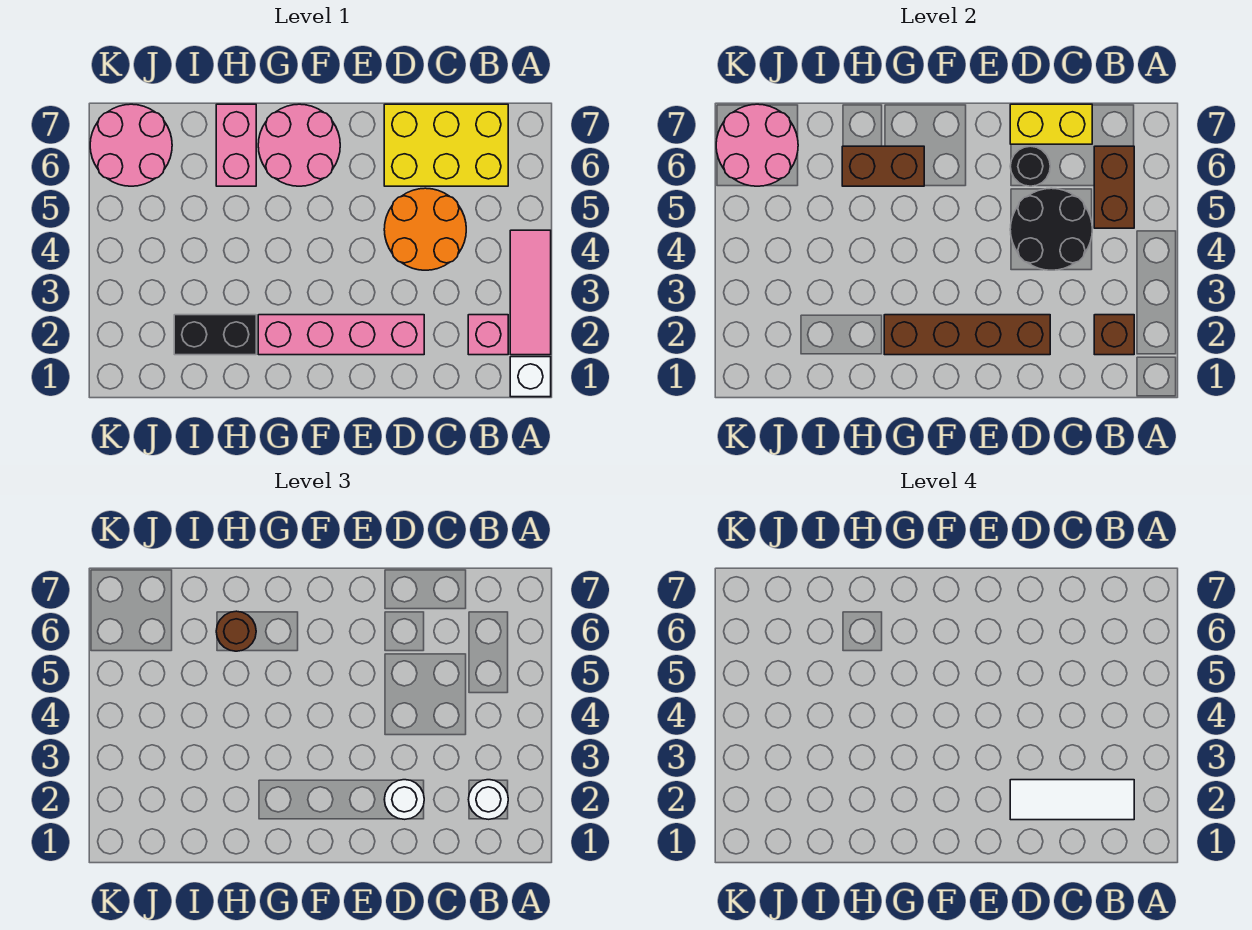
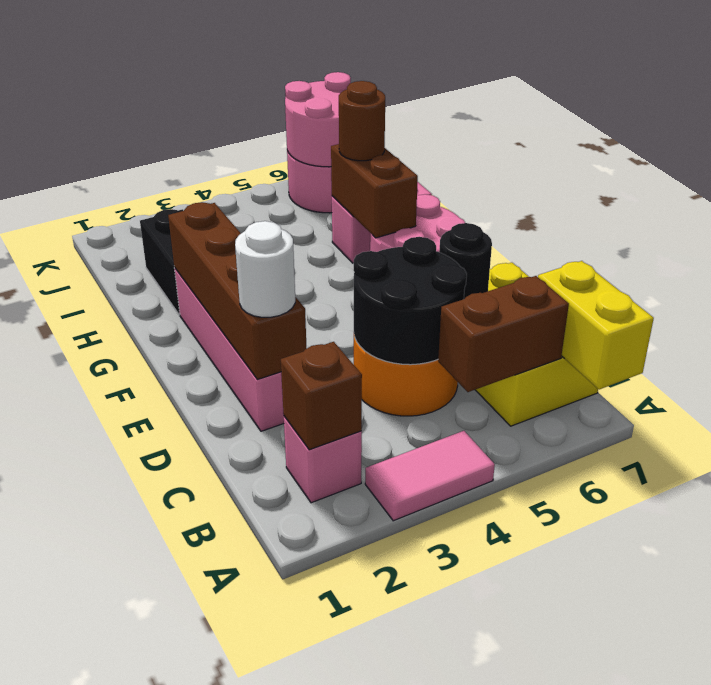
white 1x1 brick [510,357,551,397] -> none
pink 1x3 tile [510,230,551,355] -> pink 1x2 tile [365,431,495,521]
white 1x1 round brick [469,780,508,819] -> none
white 1x3 tile [1010,780,1134,820] -> none
yellow 1x2 brick [1010,104,1092,144] -> yellow 1x2 brick moved to [538,261,654,389]

